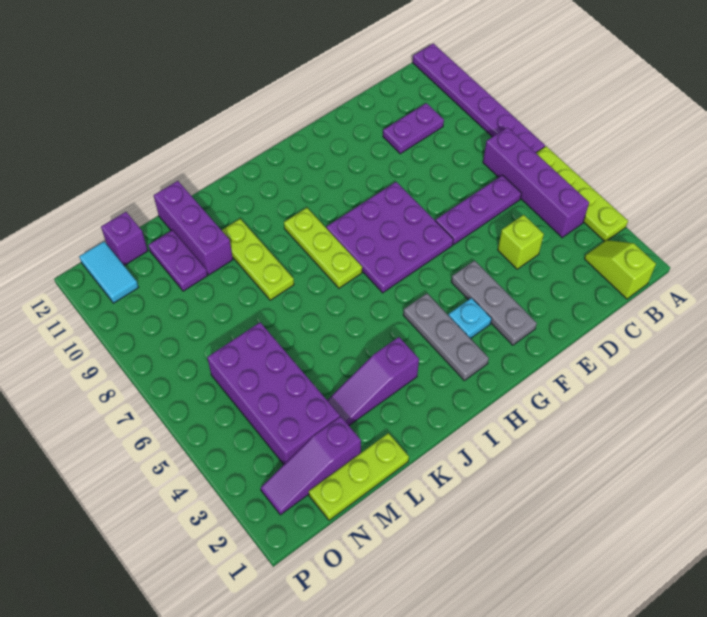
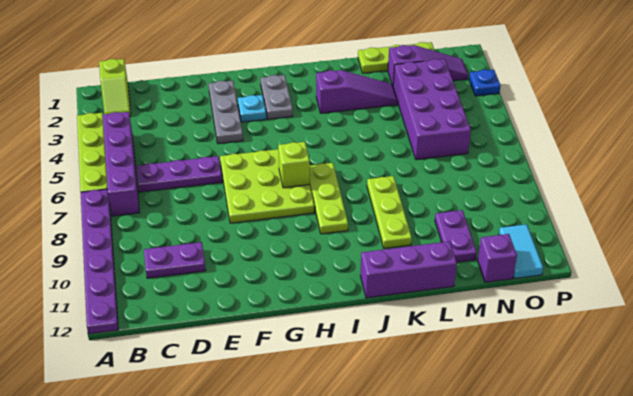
lime 1x1 brick [498,215,544,269] -> lime 1x1 brick moved to [278,142,310,188]
purple 3x3 plate [326,182,453,293] -> lime 3x3 plate [220,149,314,223]
grey 1x3 plate [403,294,489,380] -> grey 1x2 plate [261,75,293,119]
purple 1x3 brick [154,181,233,275] -> purple 1x3 brick turned to [360,241,457,298]
none -> blue 1x1 plate [469,70,500,96]

